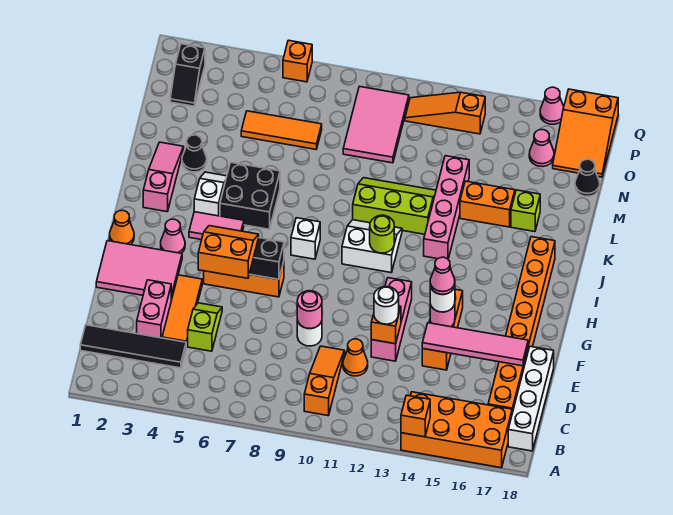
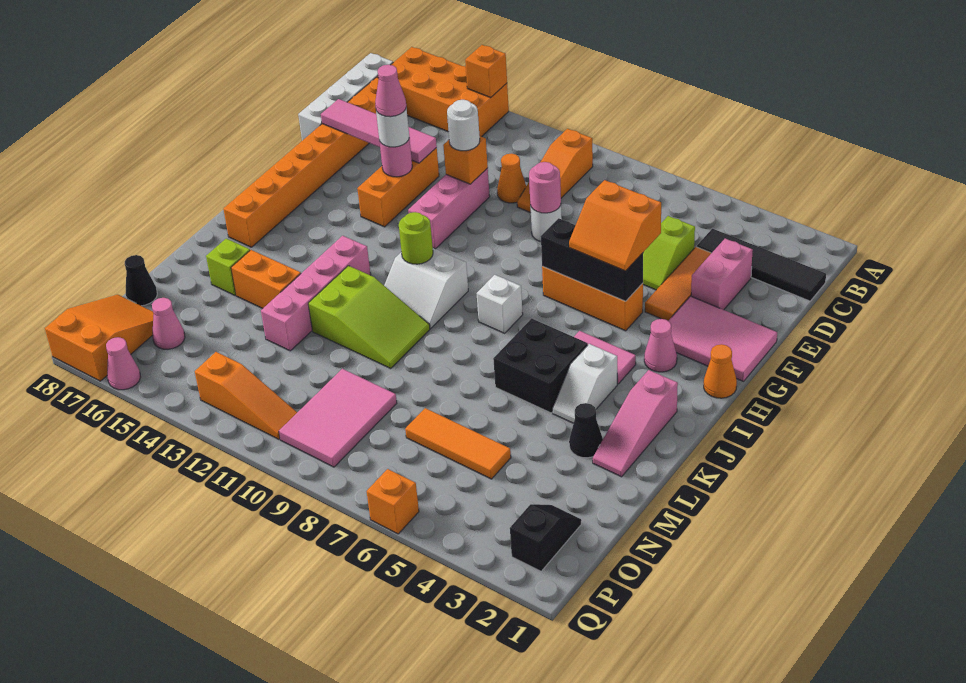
lime 2x3 slope [353,178,436,234] -> lime 2x3 slope turned to [308,266,430,369]

